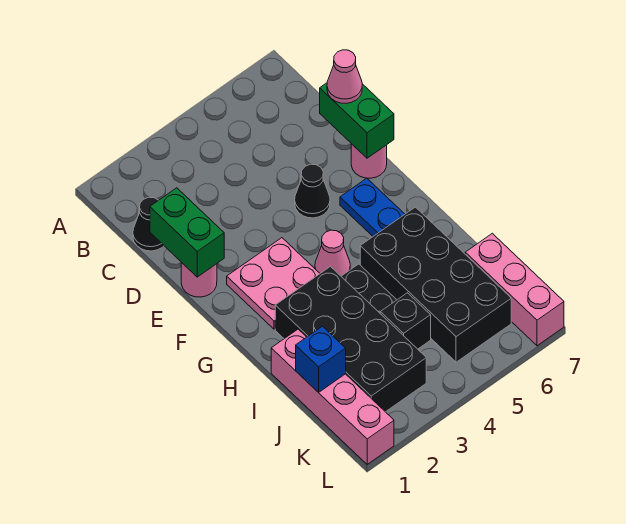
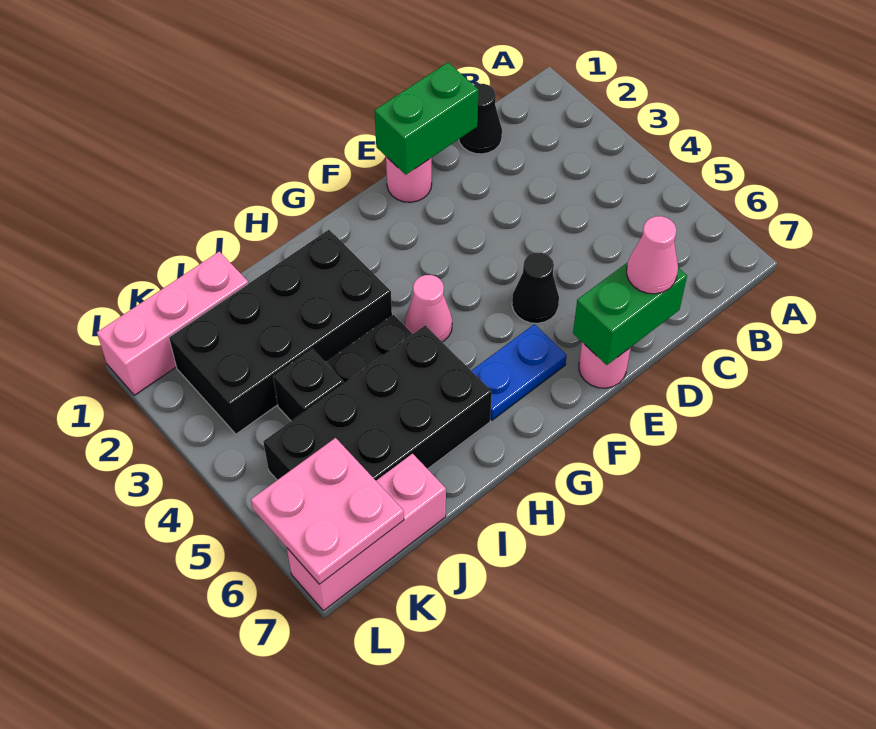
pink 2x2 plate [227,238,320,329] -> pink 2x2 plate moved to [251,438,404,584]
pink 1x4 brick [271,329,394,464] -> pink 1x3 brick [97,251,248,395]
blue 1x1 brick [296,326,346,393] -> none

